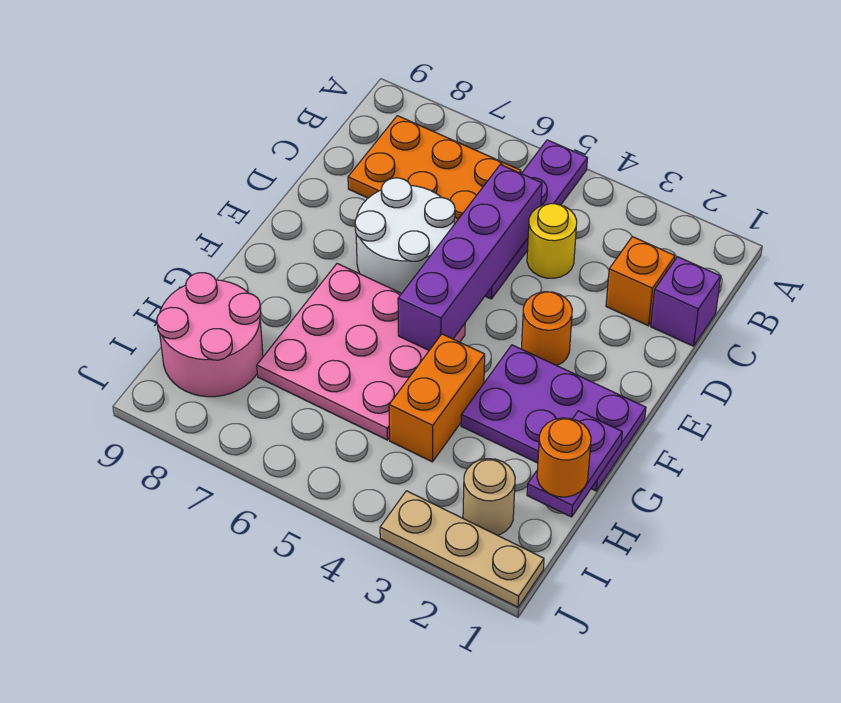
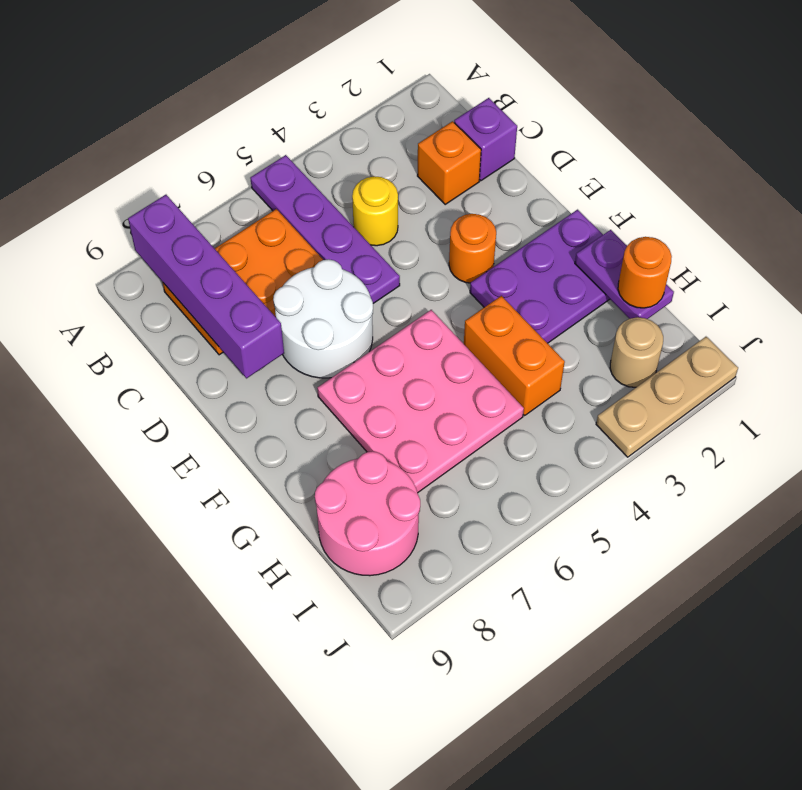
purple 1x4 brick [398,165,542,350] -> purple 1x4 brick moved to [128,195,284,378]

